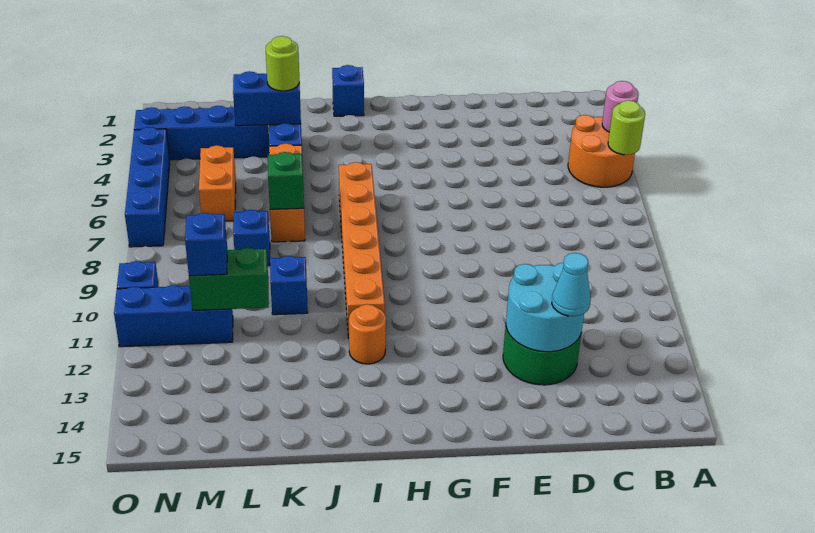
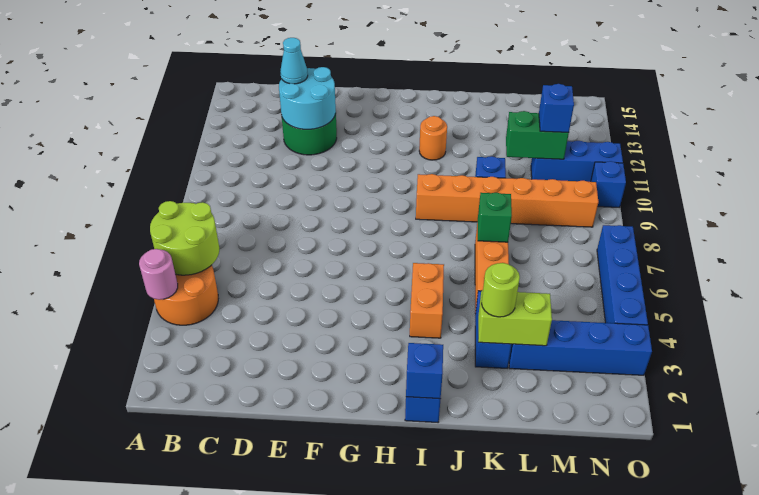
lime 1x1 round brick [608,100,645,155] -> lime 2x2 round brick [150,201,219,275]
orange 1x6 brick [339,162,385,338] -> orange 1x6 brick turned to [416,174,598,227]
blue 1x2 brick [233,71,301,126] -> lime 1x2 brick [478,290,552,346]
blue 1x1 brick [233,210,270,266] -> blue 1x1 brick moved to [406,343,443,399]
orange 1x2 brick [199,145,236,221] -> orange 1x2 brick moved to [410,263,444,338]

